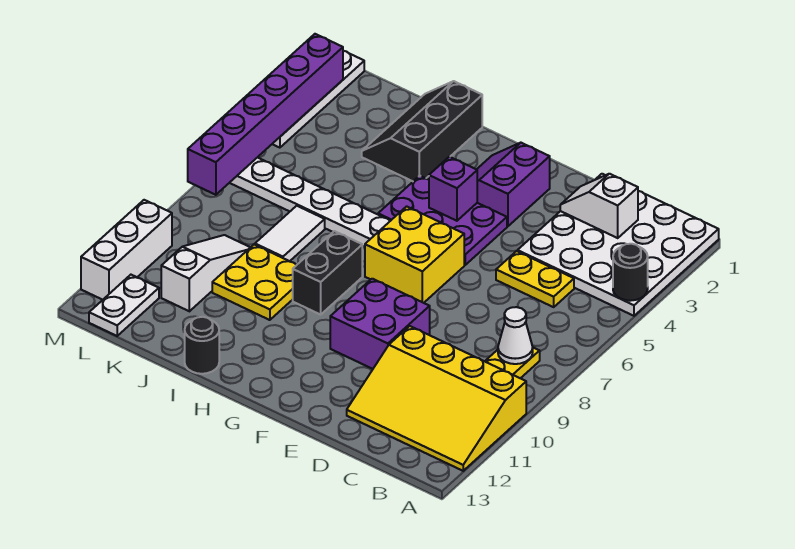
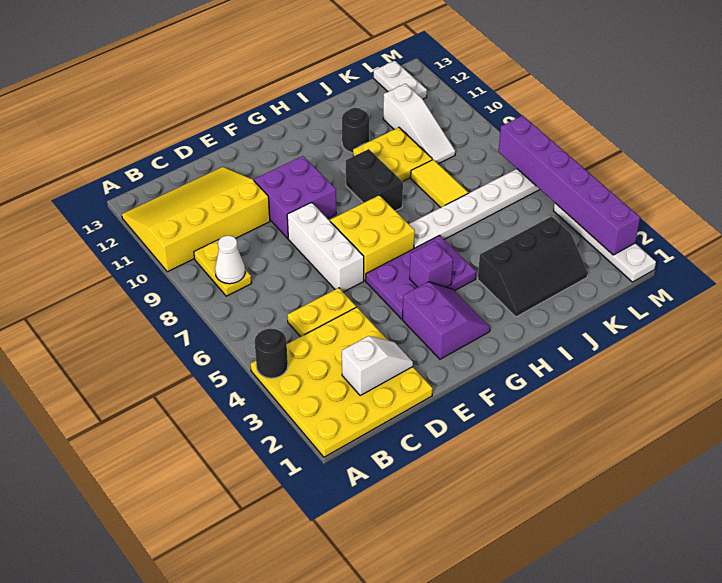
white 4x4 plate [518,174,719,316] -> yellow 4x4 plate [251,307,433,457]
black 2x3 slope [362,81,482,181] -> black 2x3 slope turned to [478,216,588,317]
black 1x1 round brick [185,317,219,374] -> black 1x1 round brick moved to [342,108,370,153]
white 1x2 tile [255,206,325,261] -> yellow 1x2 tile [411,160,468,207]
white 1x3 brick [81,200,172,300] -> white 1x3 brick moved to [287,203,364,292]

